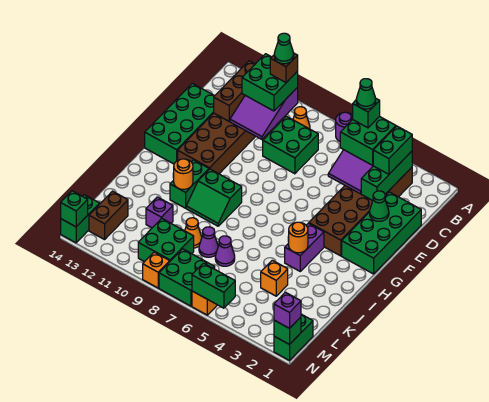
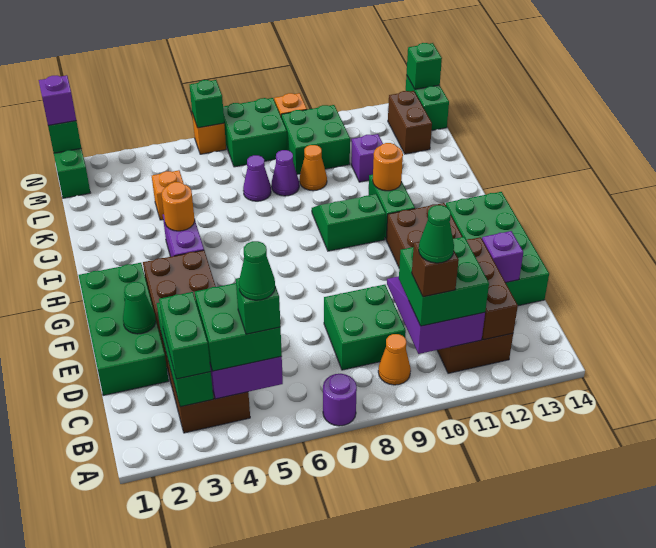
none -> purple 1x1 brick [482,231,523,282]
green 1x2 brick [192,263,235,308] -> green 1x1 brick [190,80,224,128]

